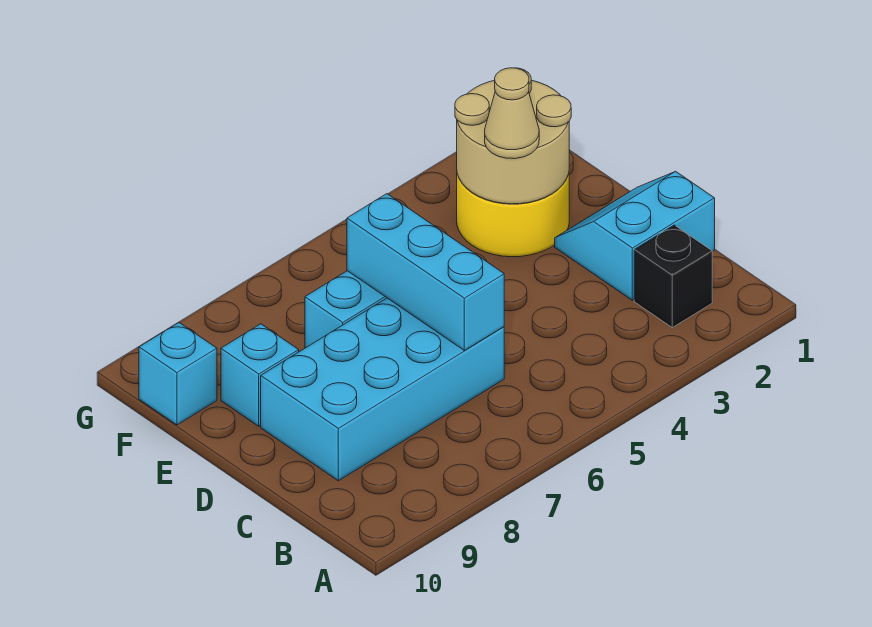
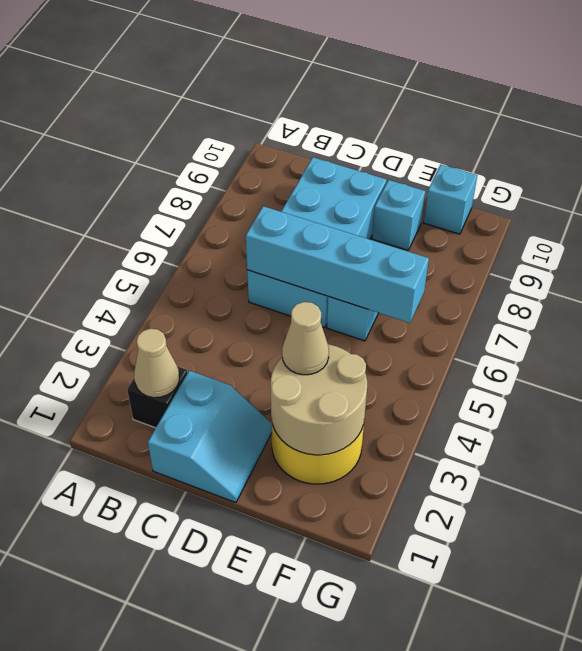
none -> tan 1x1 cone [134,329,179,398]
cyan 1x3 brick [347,194,504,350] -> cyan 1x4 brick [246,206,429,323]

